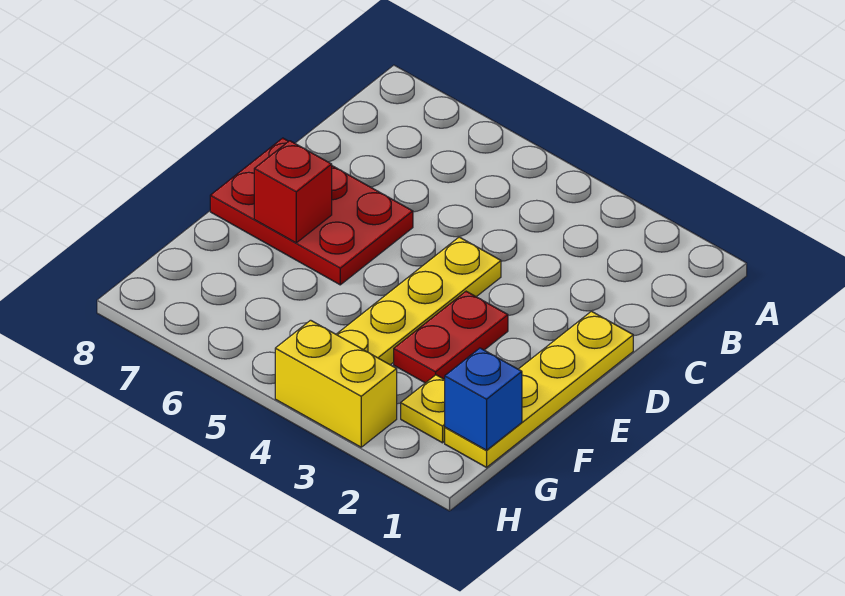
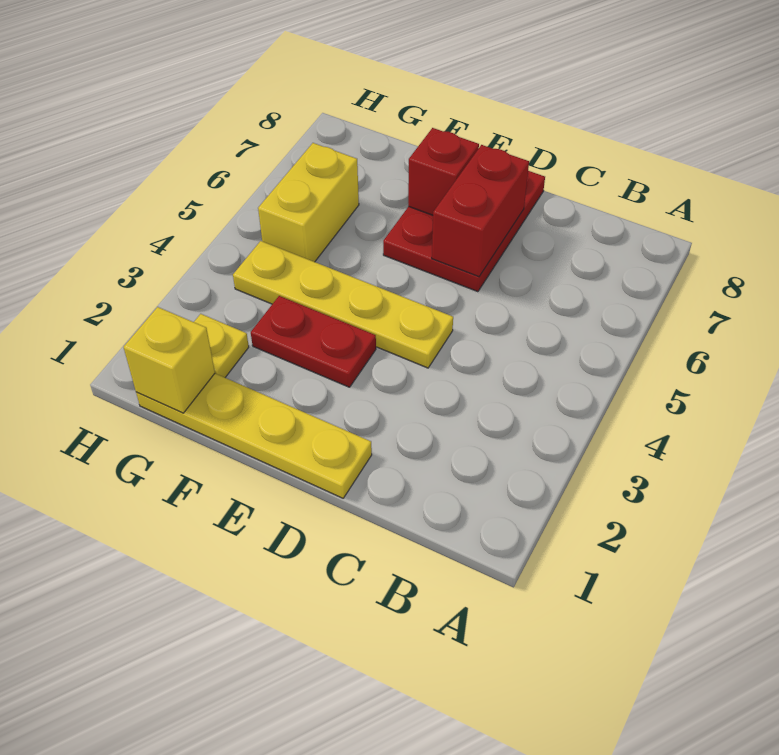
none -> red 1x2 brick [432,145,529,277]
blue 1x1 brick [445,348,522,450] -> yellow 1x1 brick [124,307,215,413]
yellow 1x2 brick [275,320,397,447] -> yellow 1x2 brick moved to [258,143,359,262]

